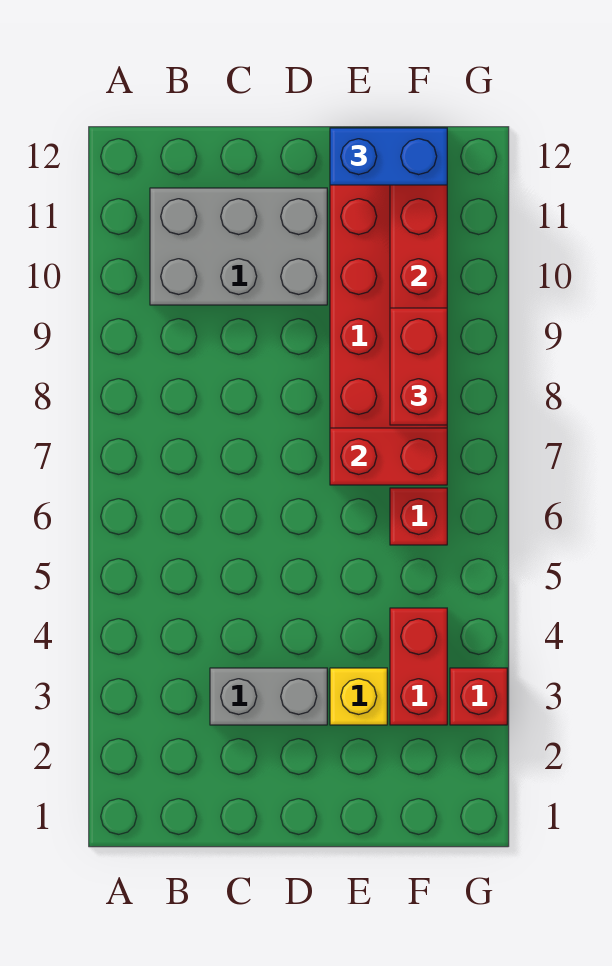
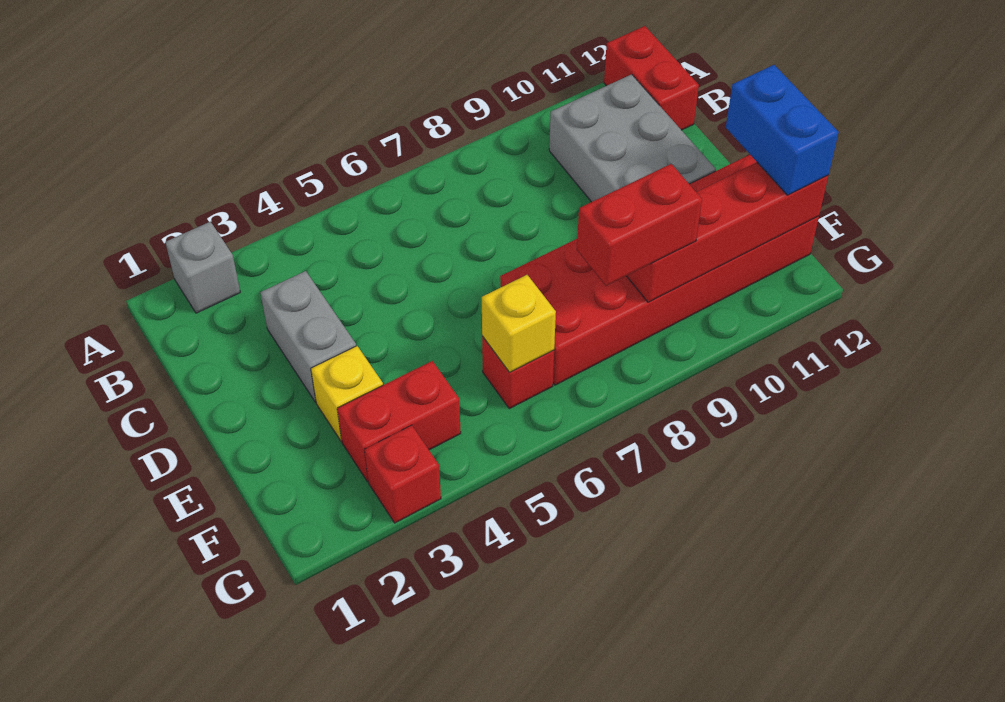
none -> grey 1x1 brick [165,222,240,313]
red 1x2 brick [330,428,447,485] -> red 1x2 brick moved to [604,26,699,130]
none -> yellow 1x1 brick [482,275,556,372]

